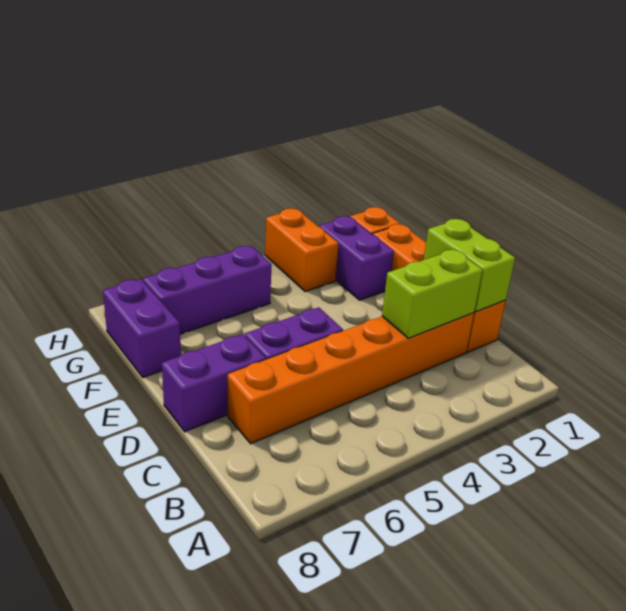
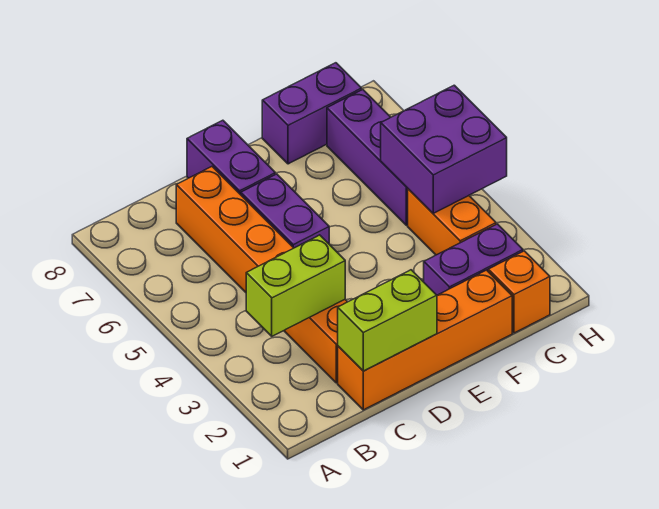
lime 1x2 brick [382,249,483,338] -> lime 1x2 brick turned to [246,235,345,336]
orange 1x2 brick [265,208,339,292] -> orange 1x2 brick turned to [408,189,496,255]
none -> purple 2x2 brick [381,85,507,213]

